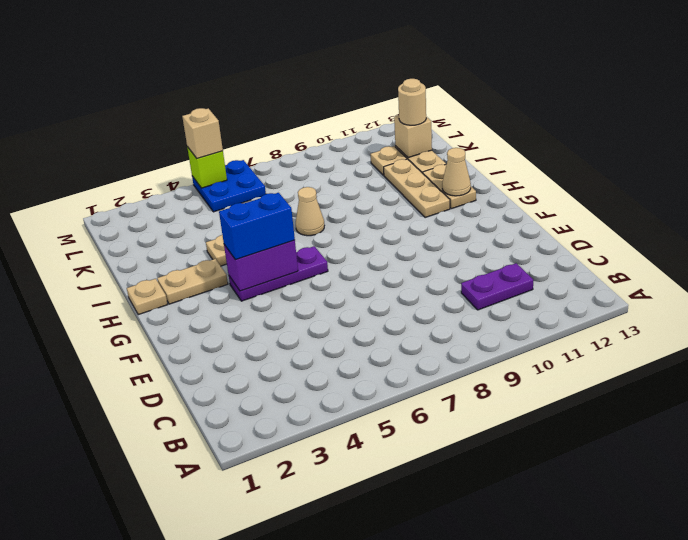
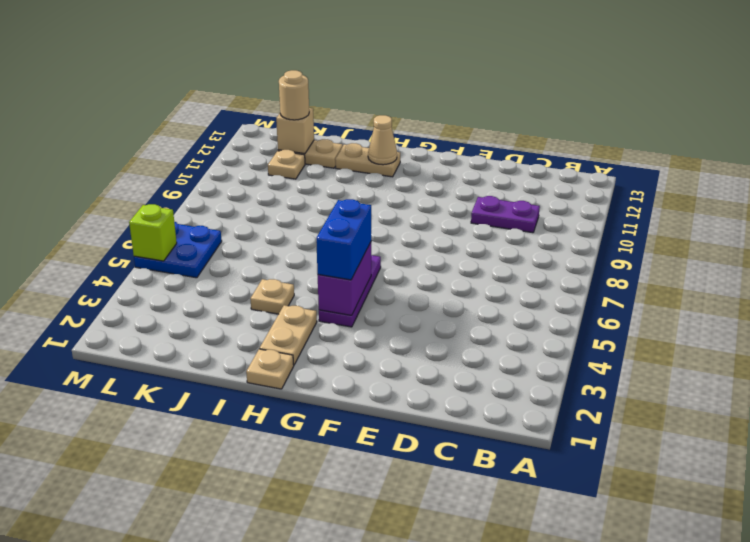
purple 1x2 plate [461,263,533,310] -> purple 1x2 plate turned to [471,196,540,233]
tan 1x3 plate [384,159,450,218] -> none
tan 1x1 cone [296,187,324,236] -> none
tan 1x1 brick [182,108,223,158] -> none

